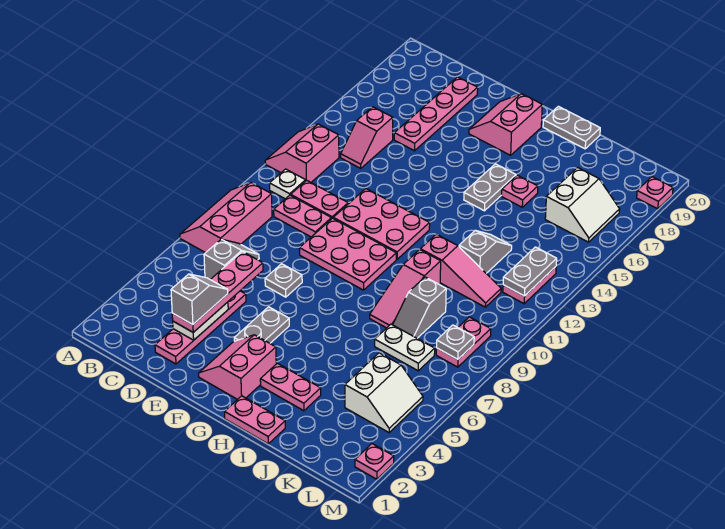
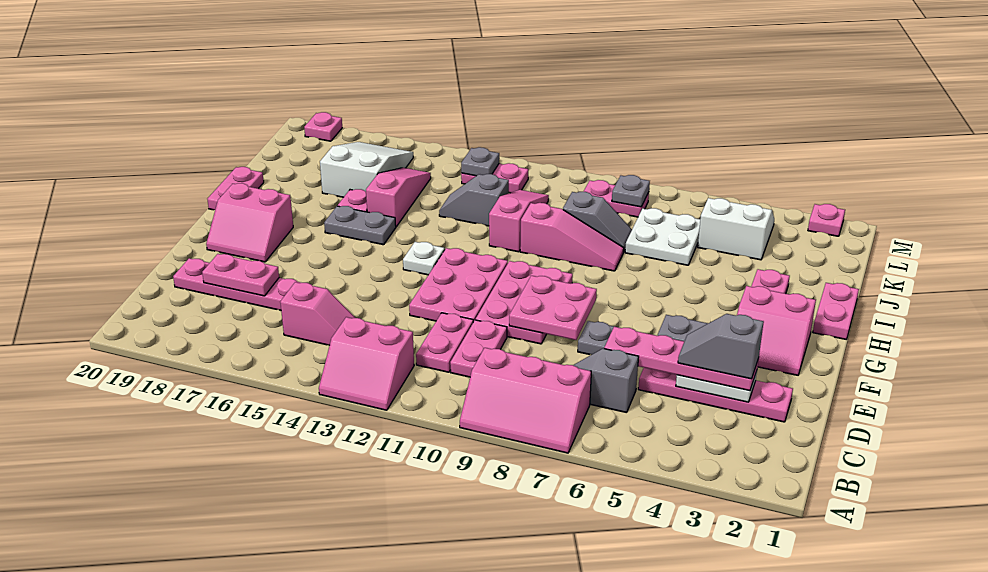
white 1x1 plate [270,169,306,199] -> white 1x1 plate moved to [403,242,445,275]
none -> pink 1x2 plate [202,254,279,296]
none -> pink 2x2 plate [509,276,597,340]
grey 1x2 plate [543,106,600,149] -> pink 1x2 plate [208,167,264,210]
none -> pink 1x3 slope [366,168,431,227]
white 1x2 plate [375,324,435,371] -> white 2x2 plate [625,208,700,265]
white 2x2 slope [545,168,620,242] -> white 2x3 slope [320,142,413,197]
grey 1x2 plate [503,247,557,296] -> grey 1x1 plate [461,147,499,176]

